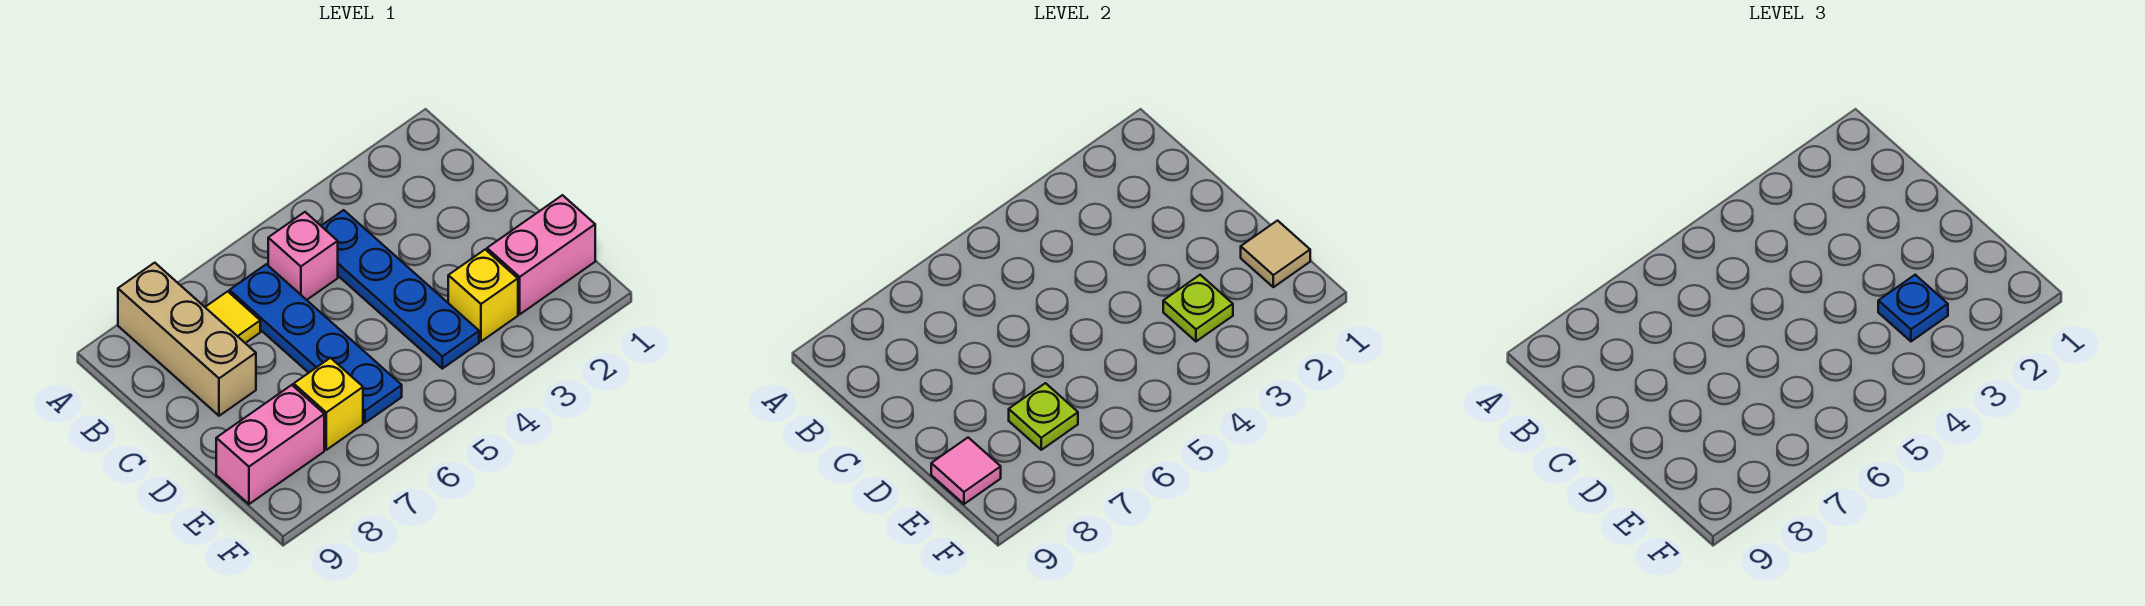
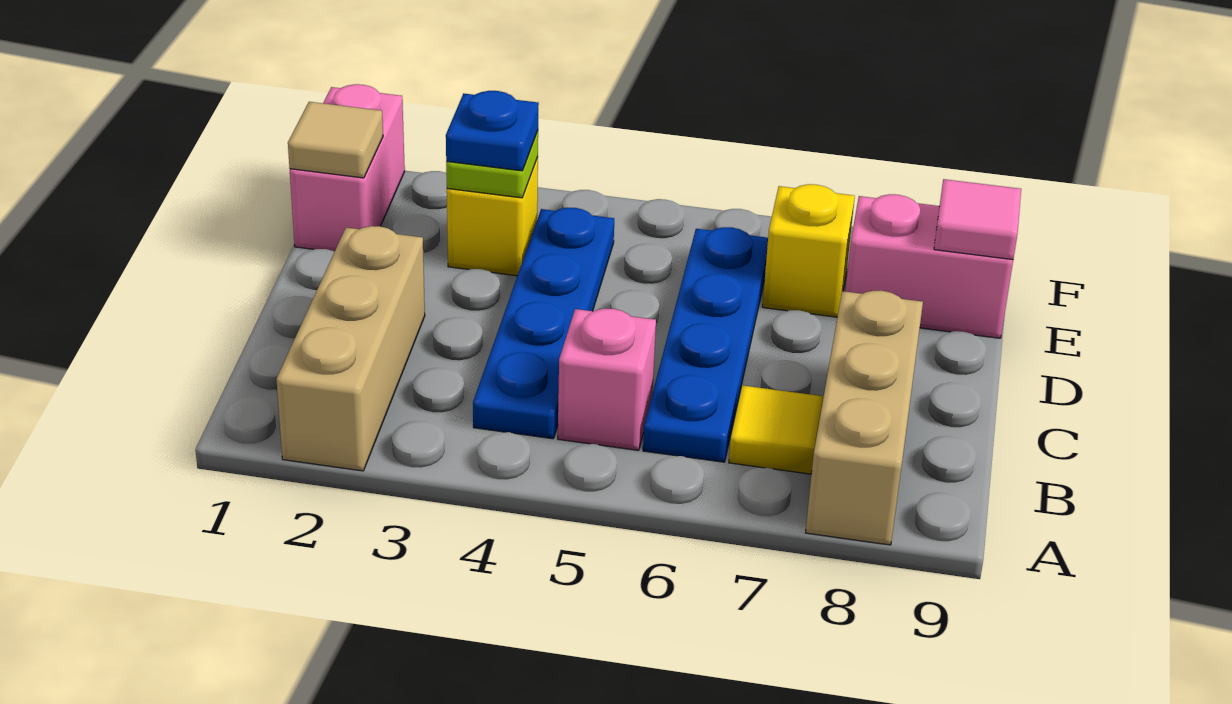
none -> tan 1x3 brick [276,226,425,471]
pink 1x2 brick [487,195,595,314] -> pink 1x2 brick turned to [290,84,405,252]
lime 1x1 plate [1009,383,1078,450] -> none

